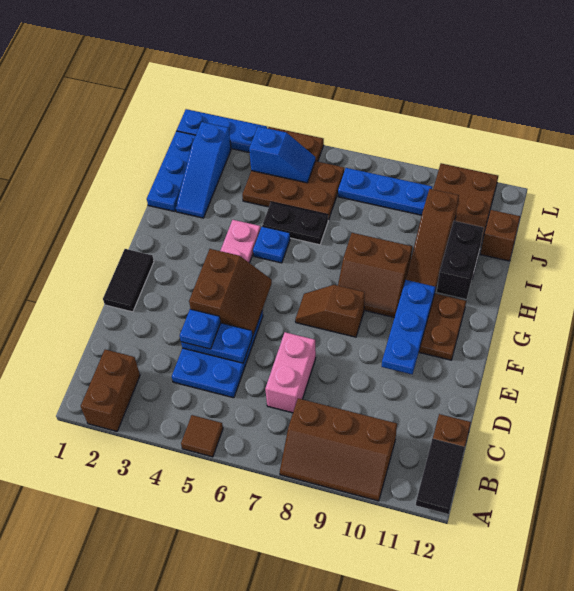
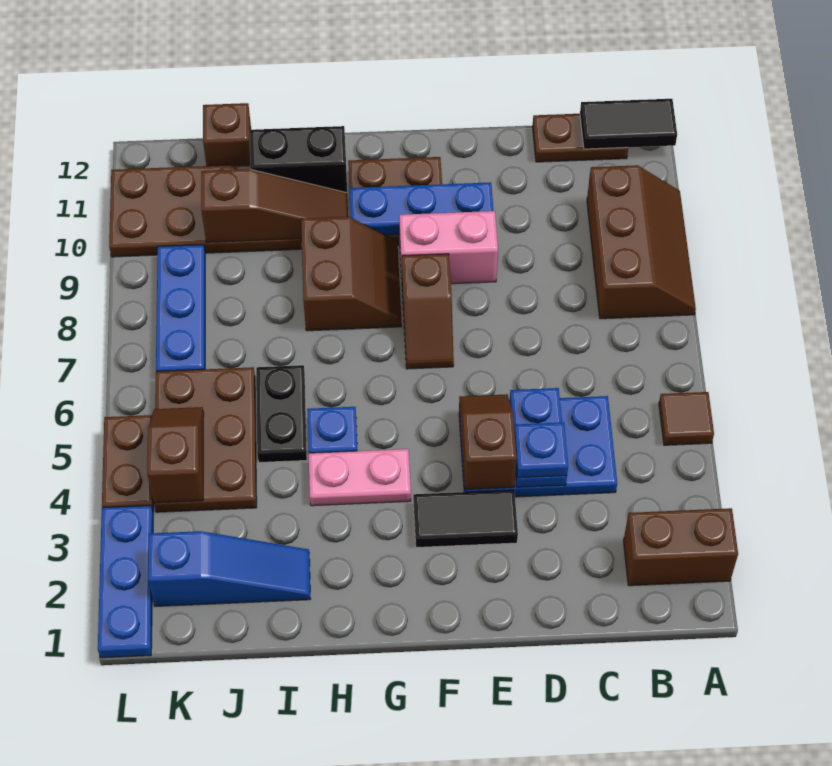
pink 1x2 brick [265,332,316,413] -> pink 1x2 brick moved to [399,211,498,284]
black 1x2 tile [103,249,154,312] -> black 1x2 tile moved to [413,490,518,548]
brown 2x2 slope [189,249,272,335] -> brown 1x2 slope [459,394,517,490]
blue 1x3 plate [147,131,196,212] -> none
blue 1x2 slope [249,126,315,183] -> brown 1x2 slope [147,407,204,503]

